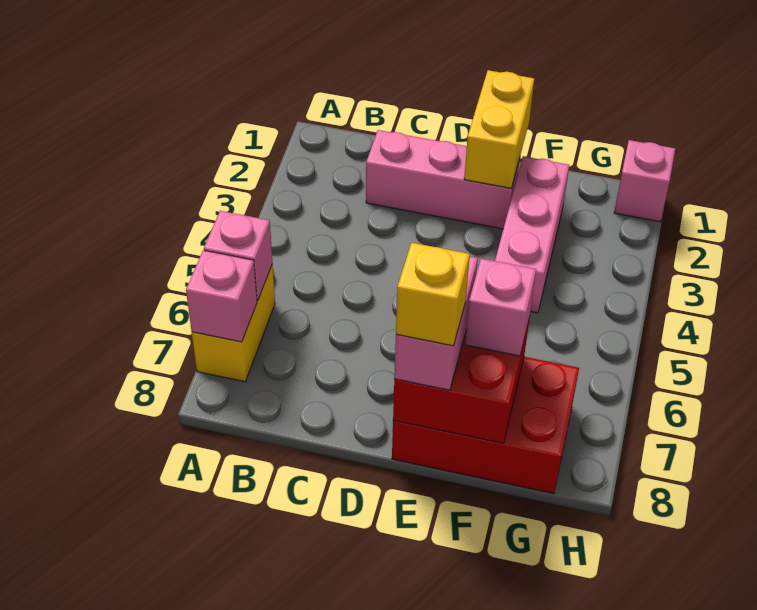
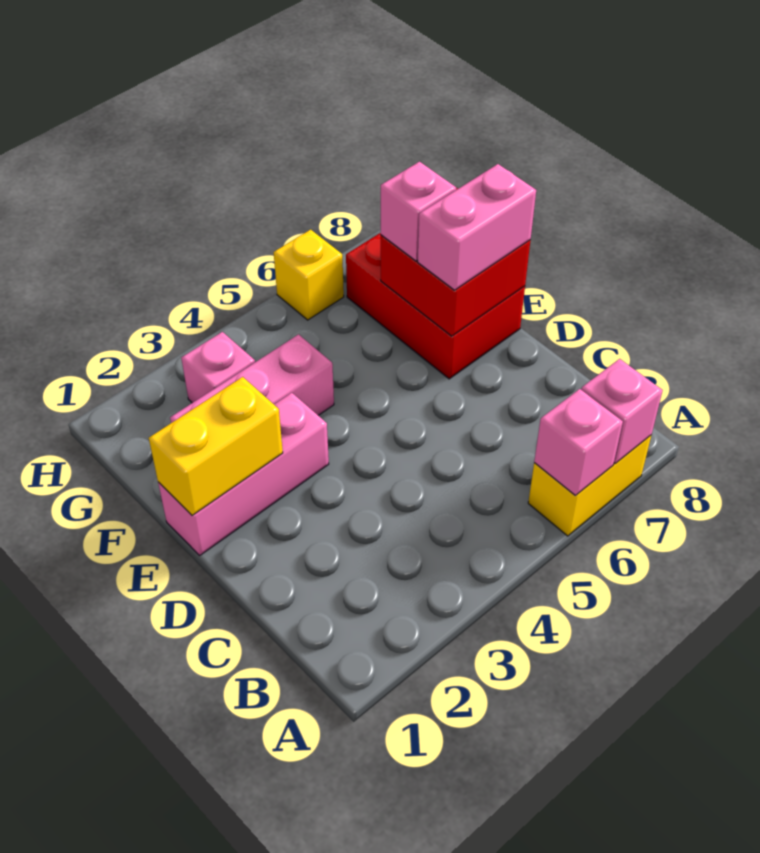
pink 1x3 brick [366,130,520,229] -> pink 1x3 brick turned to [158,393,329,555]
yellow 1x1 brick [396,243,470,346] -> yellow 1x1 brick moved to [274,230,344,320]
pink 1x1 brick [614,140,675,222] -> pink 1x1 brick moved to [181,332,255,403]

